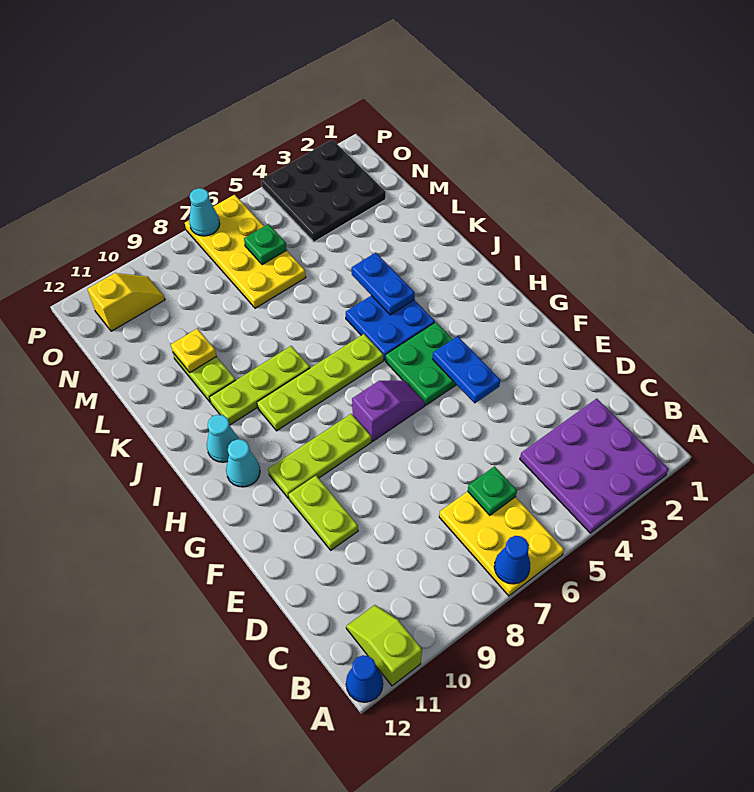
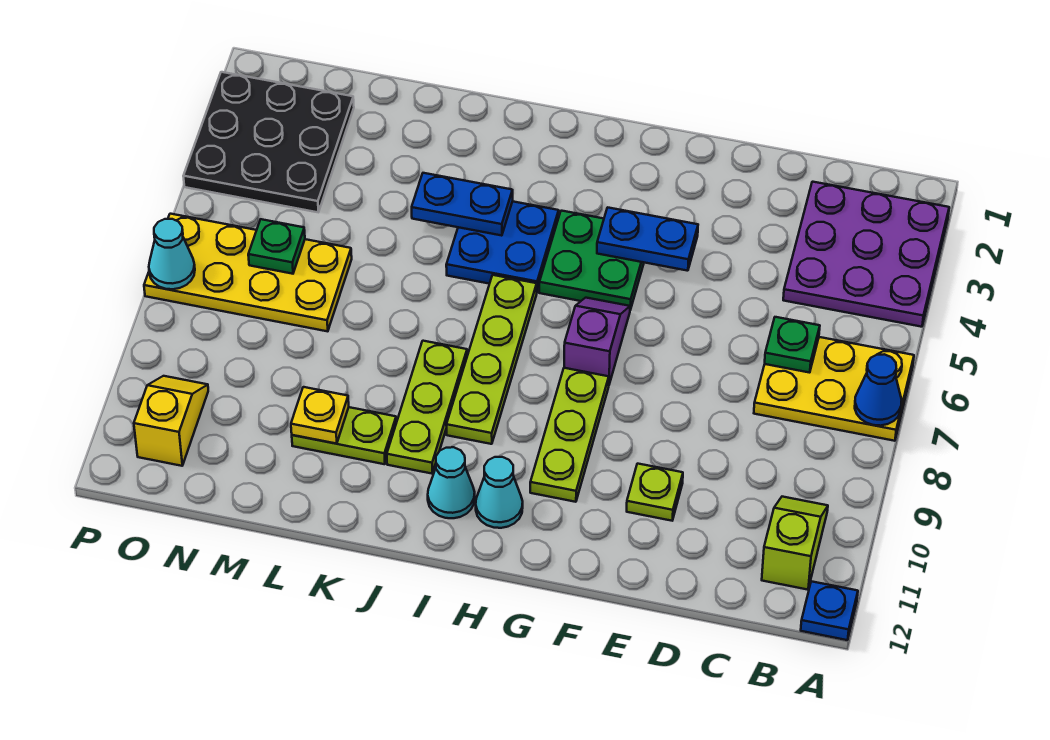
lime 1x2 slope [346,605,422,686] -> lime 1x2 slope turned to [762,497,828,590]
blue 1x1 cone [346,655,383,702] -> blue 1x1 plate [801,581,858,640]
lime 1x2 plate [289,476,358,550] -> lime 1x1 plate [627,464,683,521]

